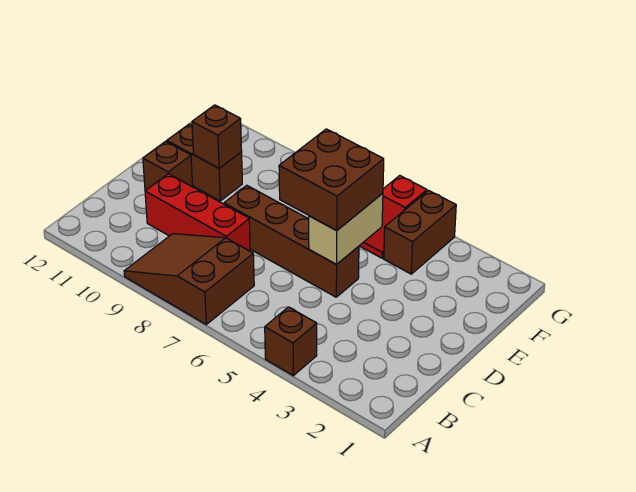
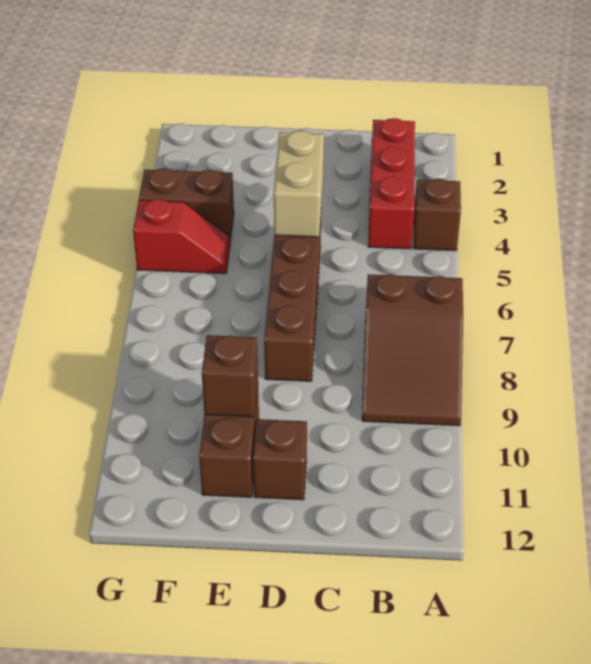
red 1x3 brick [145,174,250,251] -> red 1x3 brick moved to [368,118,415,249]
tan 1x2 brick [309,193,383,264] -> tan 1x2 brick turned to [274,131,324,237]
brown 2x2 brick [279,129,384,231] -> none

